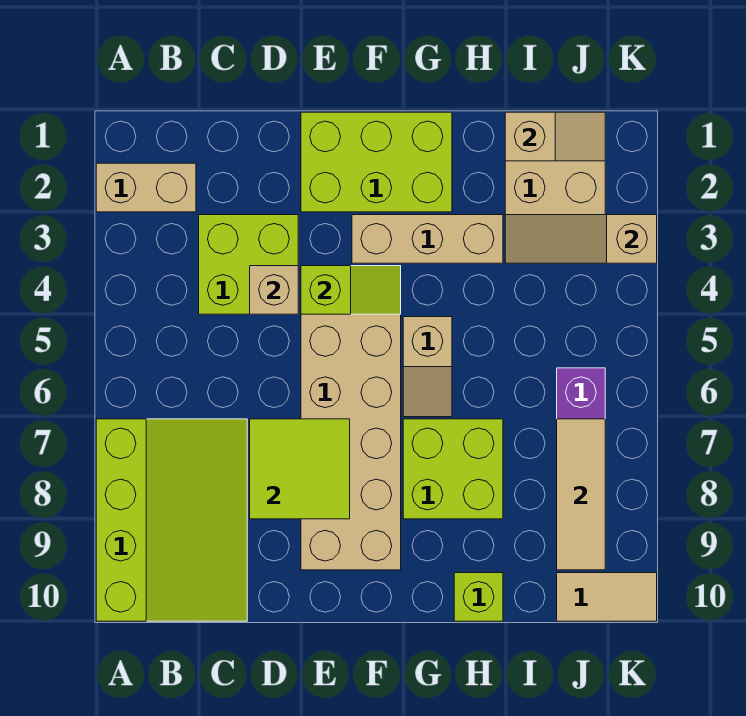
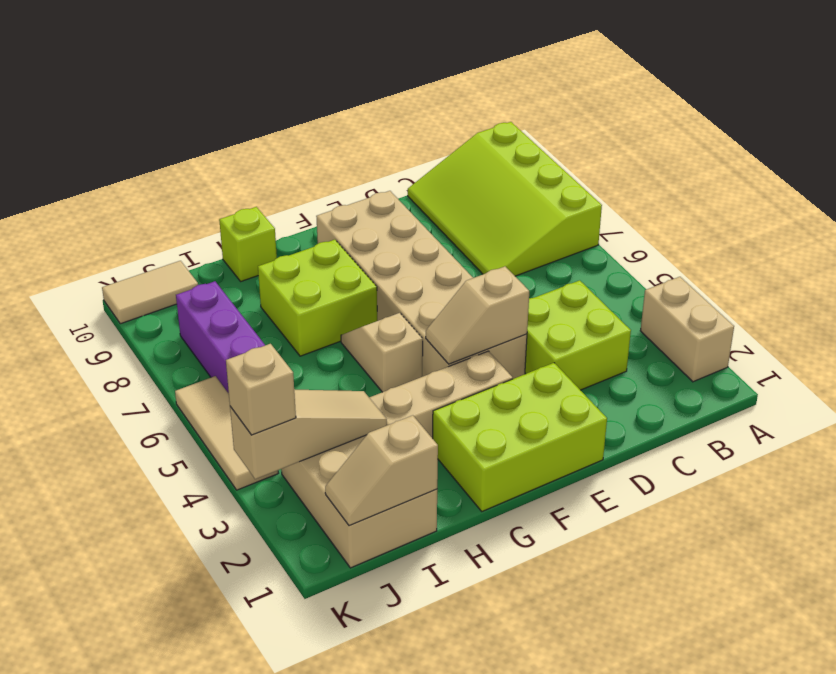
tan 1x2 brick [96,163,196,212] -> tan 1x2 brick turned to [640,277,734,382]
tan 1x1 brick [250,266,298,314] -> tan 1x1 brick moved to [226,344,296,435]
lime 2x2 tile [250,419,350,519] -> none
lime 1x2 slope [301,266,401,314] -> tan 1x2 slope [426,266,529,364]
tan 1x3 tile [557,419,605,570] -> tan 1x3 tile moved to [175,376,278,490]

